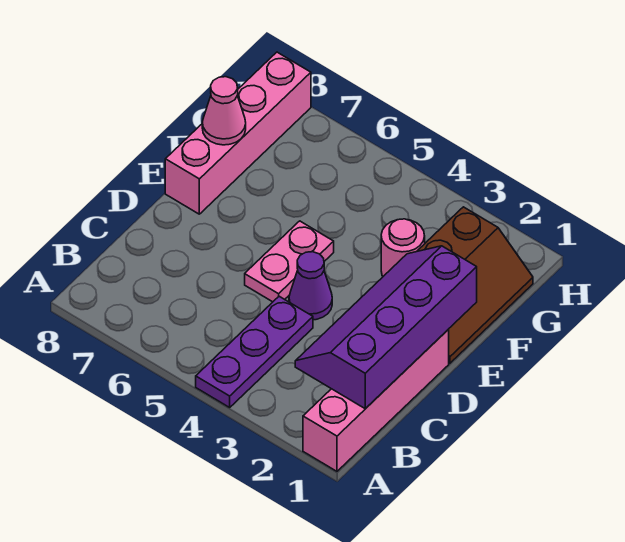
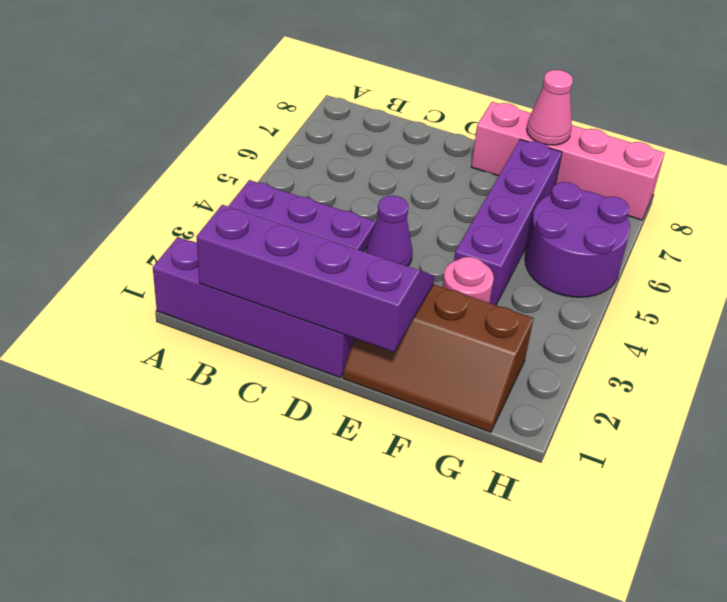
pink 1x4 brick [303,330,449,471] -> purple 1x4 brick [153,237,354,378]
pink 1x2 plate [245,221,334,302] -> none
none -> purple 1x4 brick [454,139,562,305]
none -> purple 2x2 round brick [525,182,630,297]

